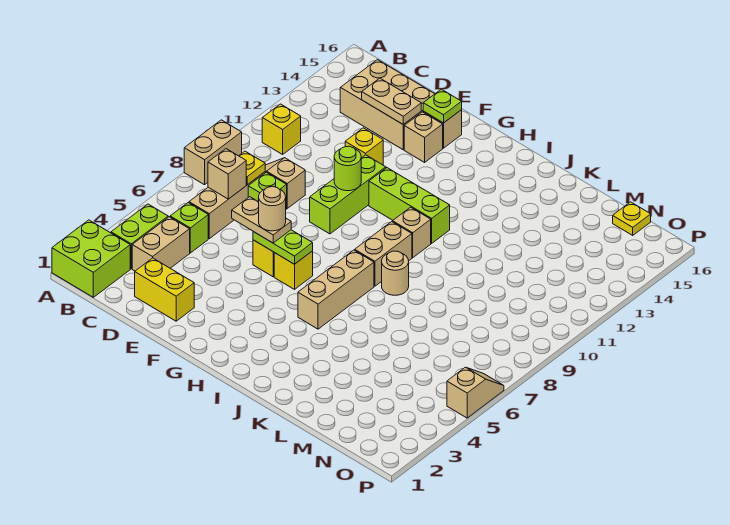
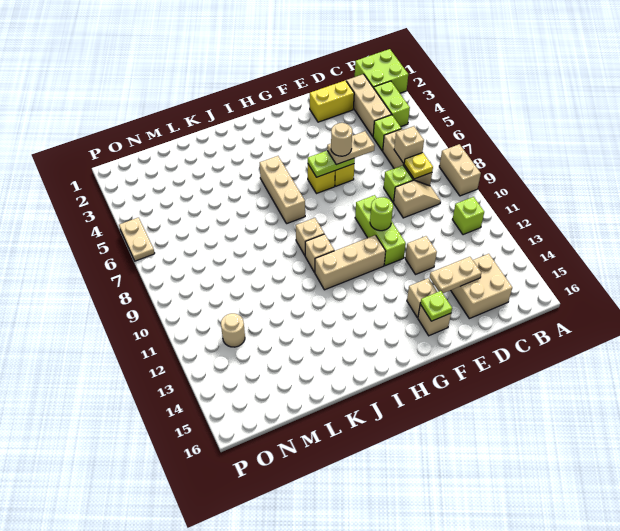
yellow 1x1 brick [262,104,301,154] -> lime 1x1 brick [452,197,484,235]
tan 1x2 brick [132,217,190,271] -> tan 1x3 brick [346,74,392,136]
tan 2x3 brick [340,60,434,150] -> tan 2x2 brick [451,254,512,319]
yellow 1x1 brick [345,128,383,165] -> tan 1x1 brick [405,236,437,274]
lime 1x3 brick [369,168,450,243] -> tan 1x3 brick [315,235,386,290]
tan 1x2 brick [355,222,412,286] -> tan 1x1 brick [296,218,324,255]
tan 1x1 round brick [382,251,409,295] -> tan 1x1 round brick moved to [221,313,245,347]
yellow 1x1 plate [613,202,651,235] -> none
tan 1x2 slope [447,367,504,418] -> tan 1x2 plate [119,218,155,261]

